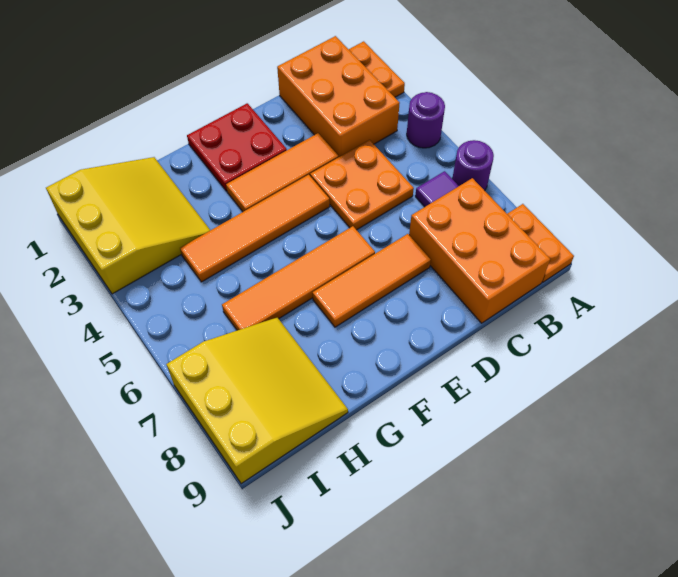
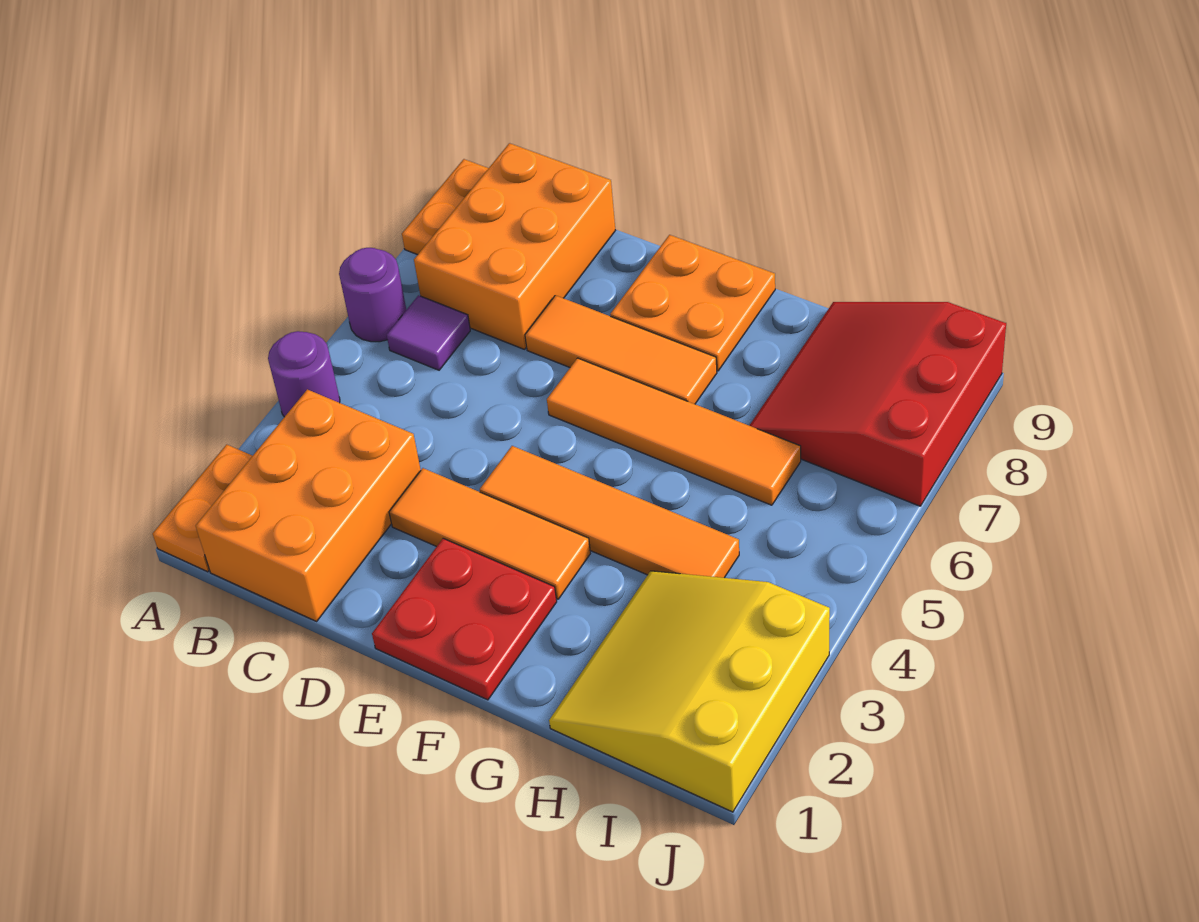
orange 2x2 plate [310,140,414,230] -> orange 2x2 plate moved to [610,235,775,371]
yellow 3x3 slope [166,318,348,484] -> red 3x3 slope [749,302,1006,506]

